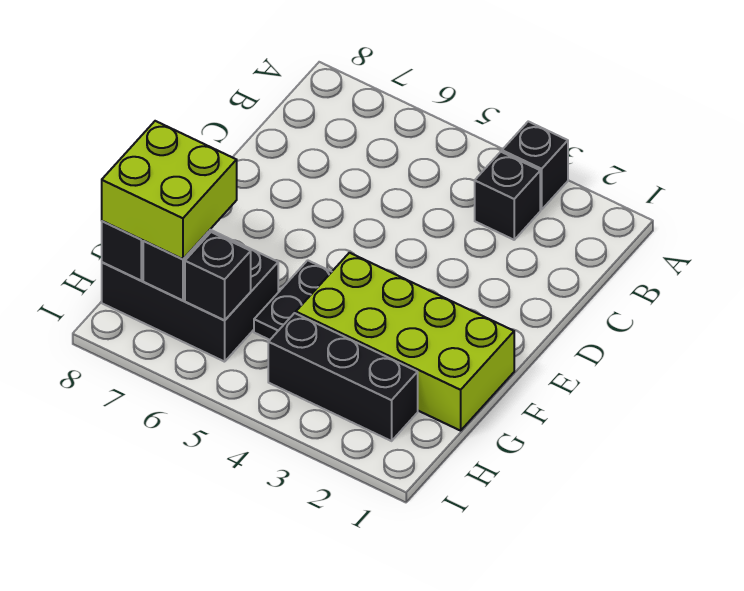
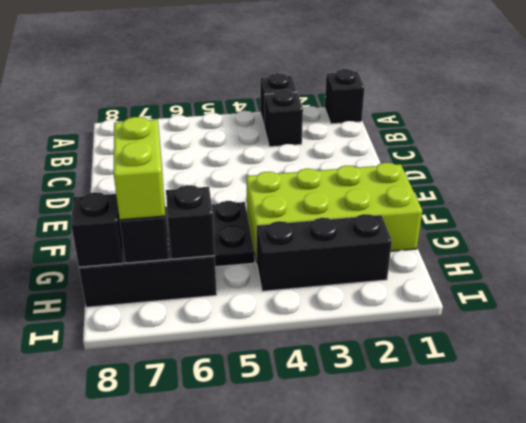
none -> black 1x1 brick [325,69,365,124]
lime 2x2 brick [102,121,237,259] -> lime 1x2 brick [113,117,165,220]

